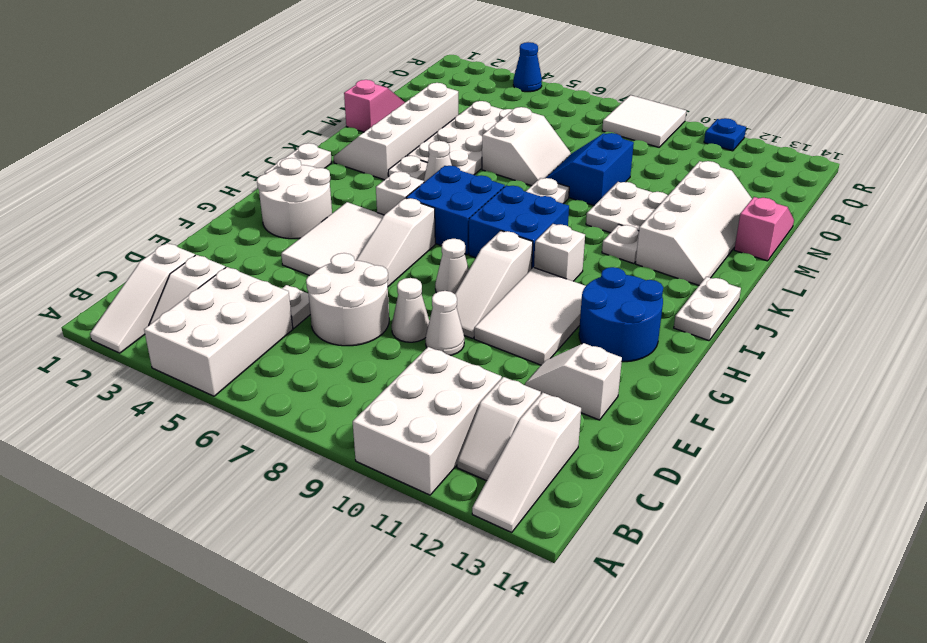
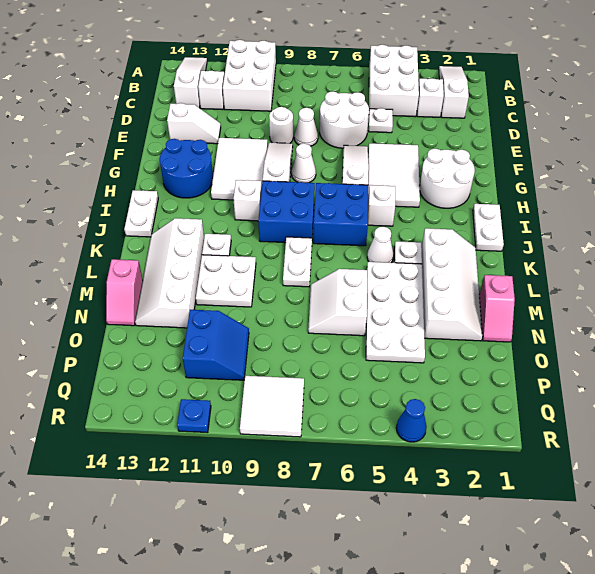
white 1x1 cone [425,291,464,355] -> white 1x1 round brick [269,107,293,143]
blue 2x2 slope [546,133,634,205] -> blue 2x2 slope moved to [183,310,249,380]

